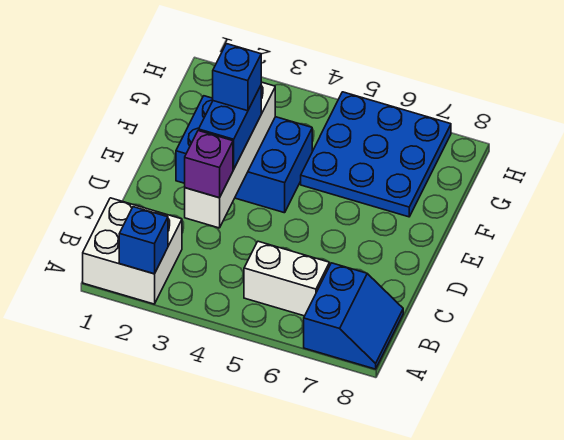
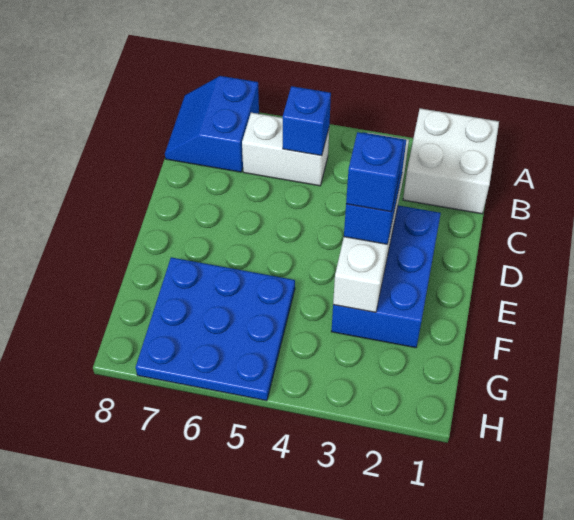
blue 1x1 brick [119,207,168,274] -> blue 1x1 brick moved to [283,86,331,156]
purple 1x1 brick [185,130,233,198] -> none
blue 2x3 brick [176,96,312,213] -> blue 2x3 brick turned to [331,205,441,348]

